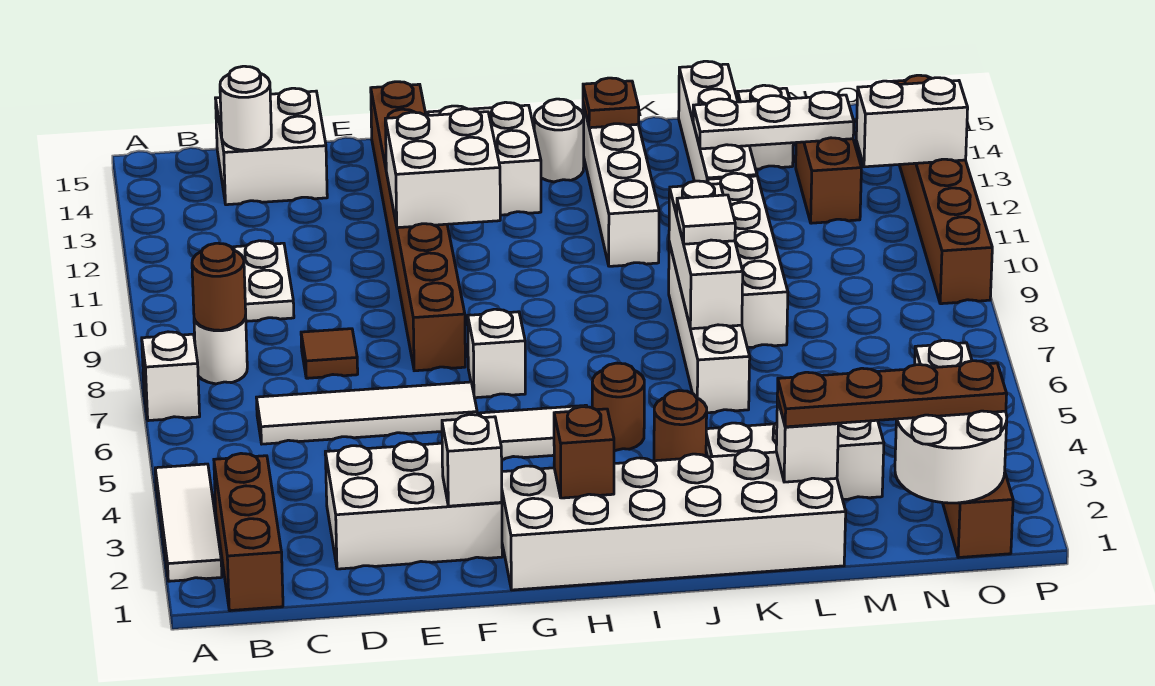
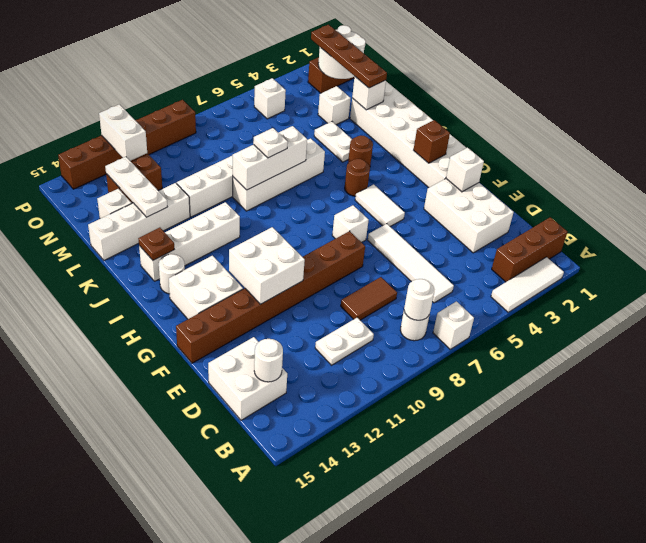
brown 1x1 round brick [192,243,246,330] -> white 1x1 round brick [404,279,434,320]
brown 1x1 tile [301,329,358,378] -> brown 1x2 tile [341,277,397,320]
white 1x1 tile [677,195,735,244] -> white 1x1 plate [253,128,288,158]

